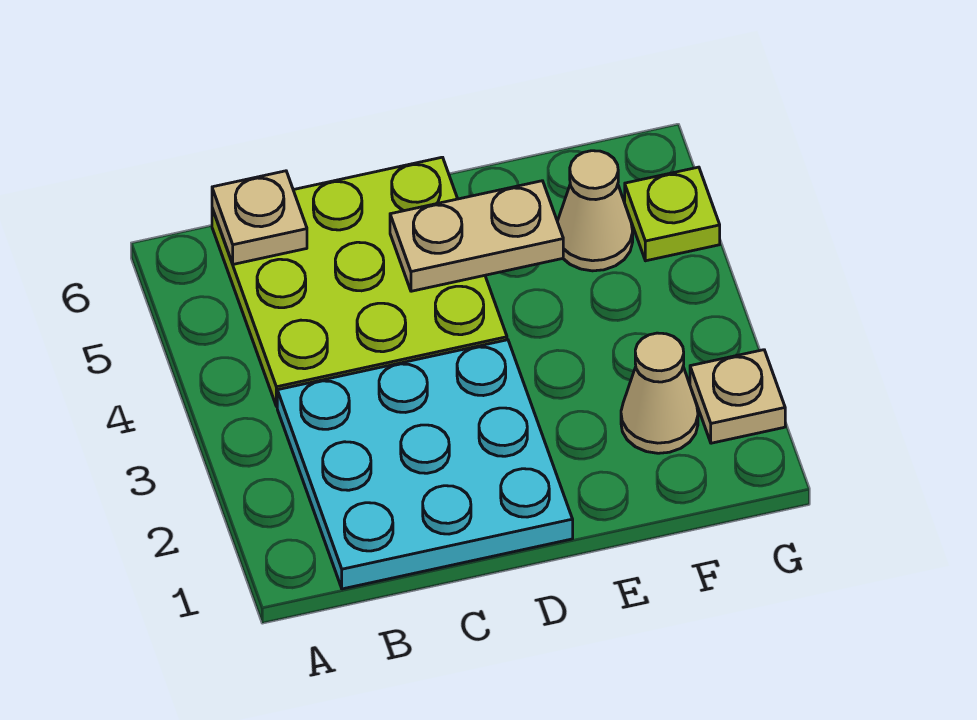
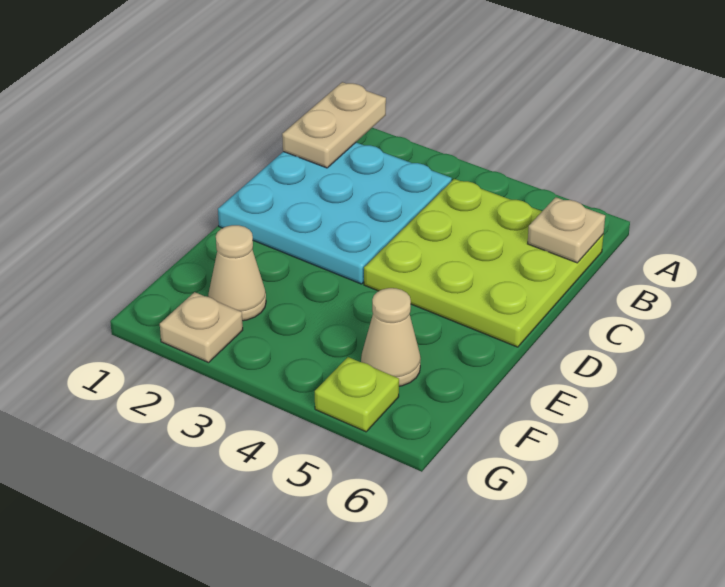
tan 1x2 plate [390,181,563,291] -> tan 1x2 plate moved to [282,82,386,168]

